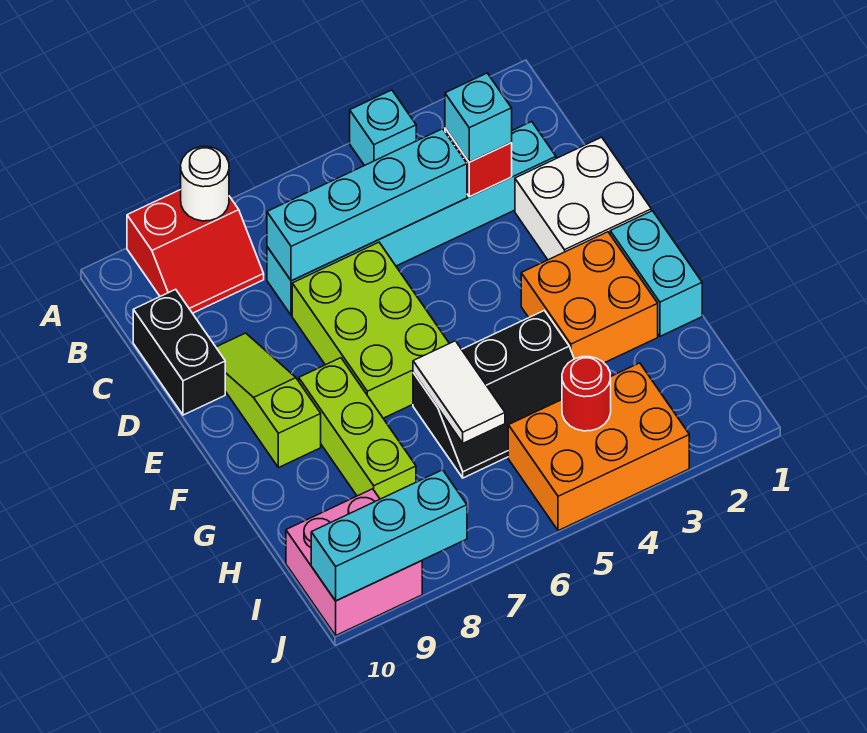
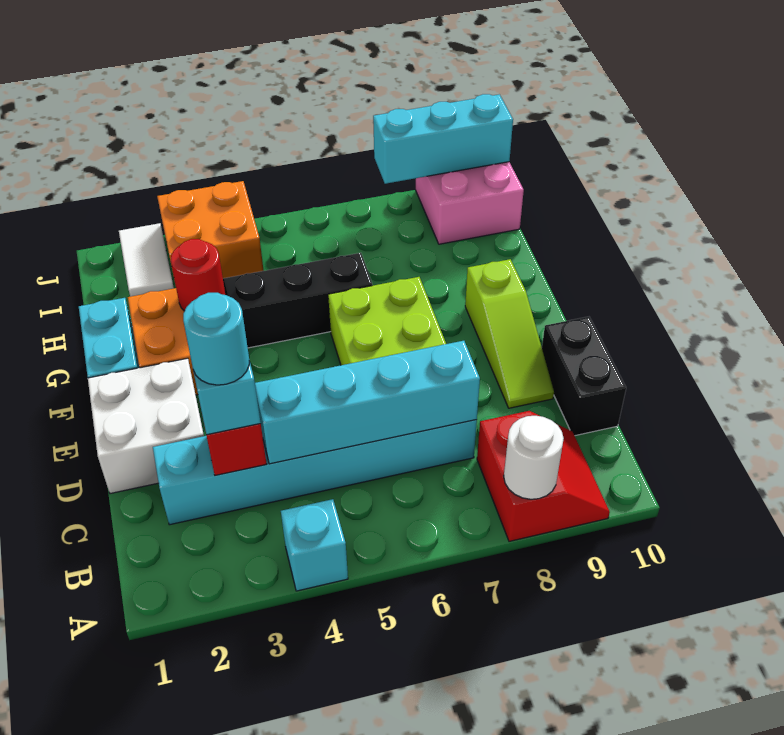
red 2x2 slope [127,190,264,313] -> red 2x2 slope turned to [477,411,610,541]
none -> cyan 1x1 round brick [183,293,249,385]
lime 1x3 brick [299,358,416,499] -> none
white 1x2 tile [413,341,505,443] -> white 1x2 tile moved to [119,223,174,297]
orange 2x3 brick [508,363,689,531] -> orange 2x2 brick [157,181,264,278]
red 1x1 round brick [562,357,611,431] -> red 1x1 round brick moved to [171,239,225,311]

